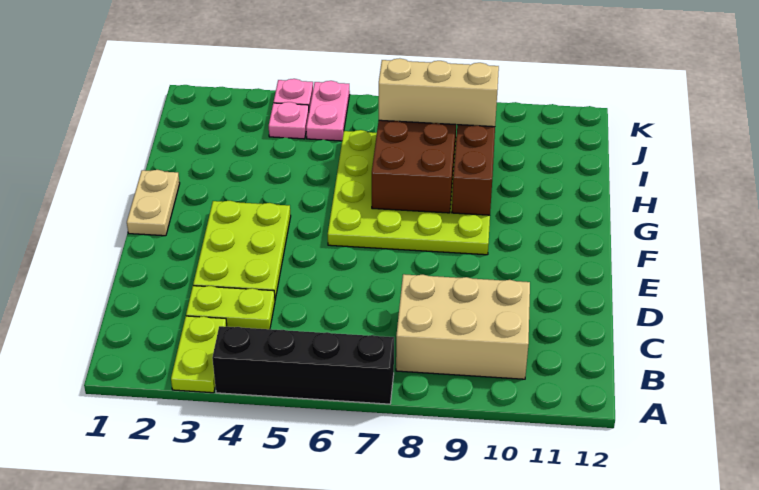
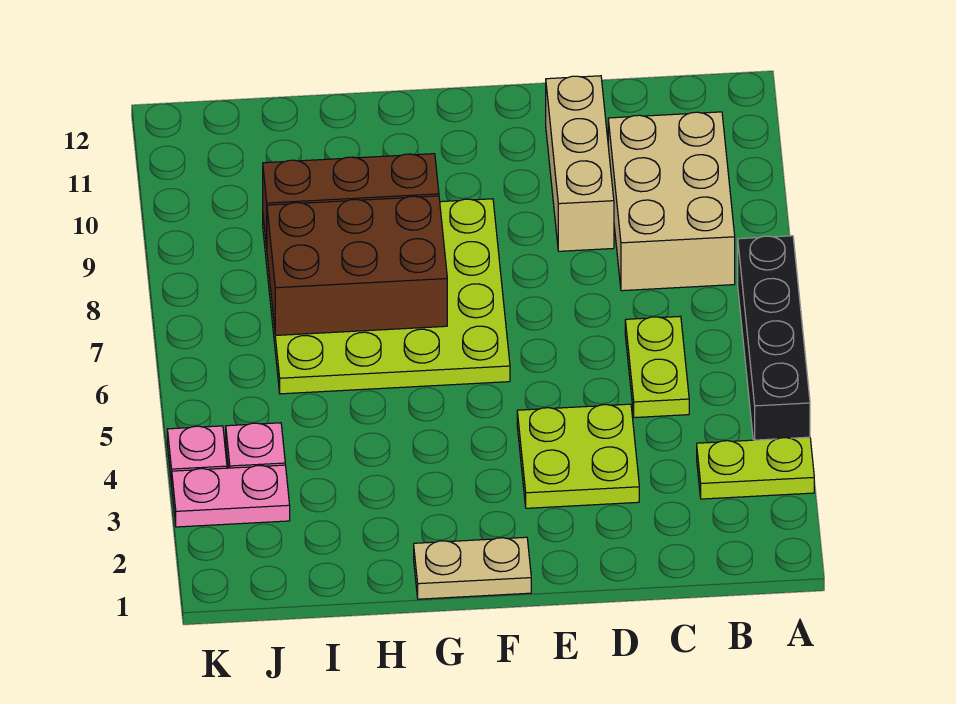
lime 1x2 plate [186,286,275,329] -> lime 1x2 plate moved to [625,316,689,418]
lime 2x3 plate [193,201,291,299] -> lime 2x2 plate [517,404,639,508]
tan 1x3 brick [379,58,499,127] -> tan 1x3 brick moved to [546,76,614,251]
pink 1x2 plate [306,81,350,141] -> pink 1x2 plate moved to [172,465,290,527]

